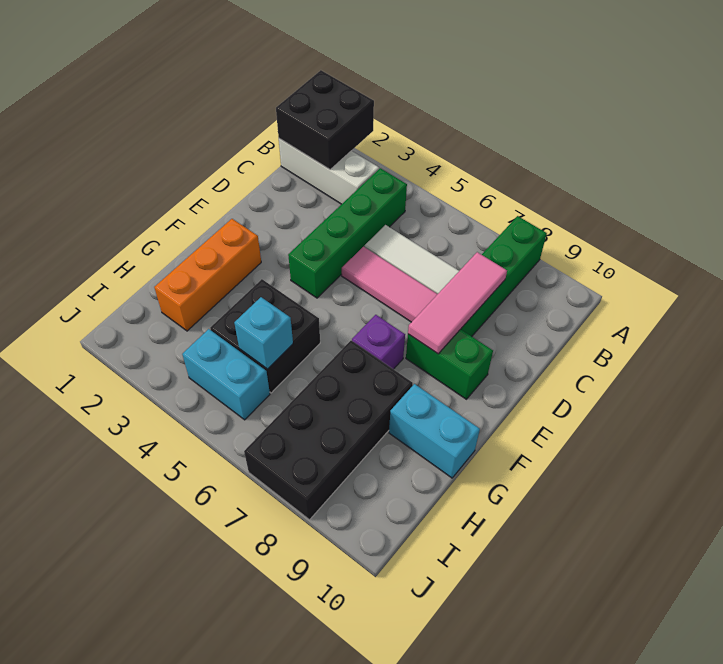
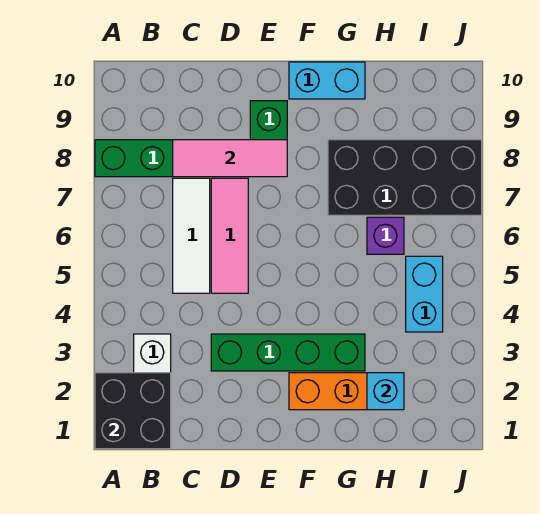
green 1x4 brick [288,168,407,298] -> green 1x4 brick moved to [211,334,365,371]
purple 1x1 brick [352,315,405,369] -> purple 1x1 brick moved to [367,217,404,254]
black 2x2 brick [210,279,320,393] -> none
cyan 1x2 brick [389,384,480,478] -> cyan 1x2 brick turned to [289,62,365,99]
cyan 1x1 brick [234,297,293,369] -> cyan 1x1 brick moved to [367,373,404,410]

